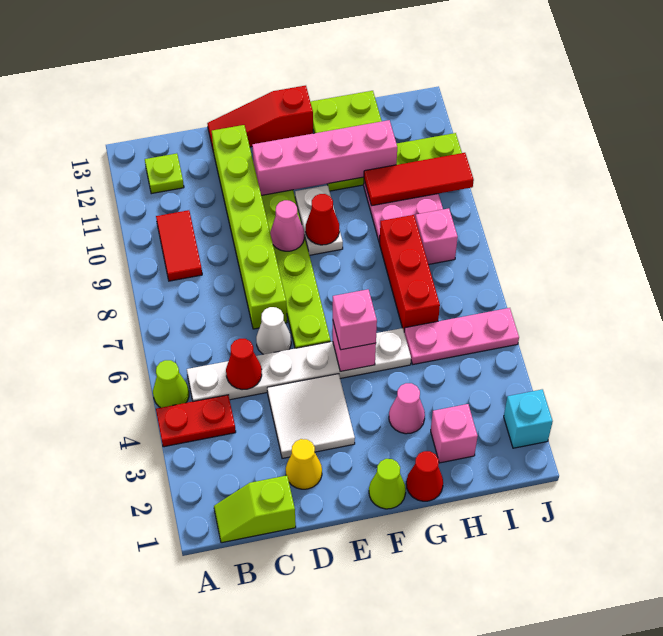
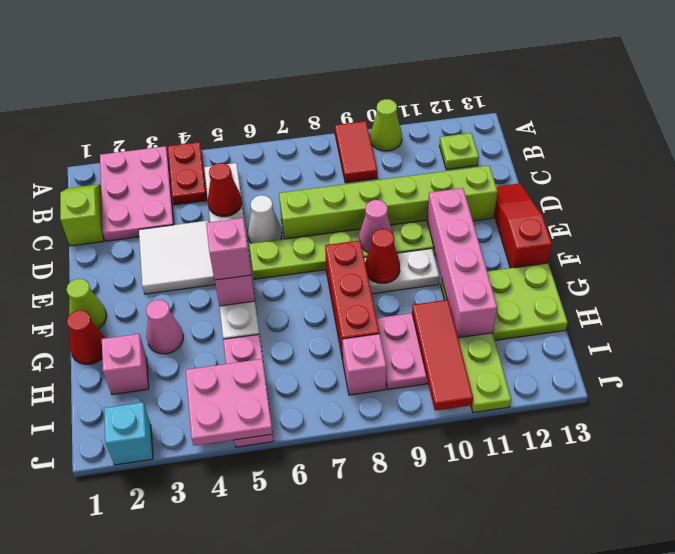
none -> pink 2x3 plate [100,146,174,241]
lime 1x1 cone [153,360,189,408] -> lime 1x1 cone moved to [370,99,402,151]
red 1x2 tile [156,210,202,281] -> red 1x2 tile turned to [335,121,377,183]
yellow 1x1 cone [286,439,322,489] -> none
red 1x3 brick [379,215,440,331] -> red 1x3 brick turned to [325,241,379,360]
none -> pink 2x2 plate [186,359,273,446]

